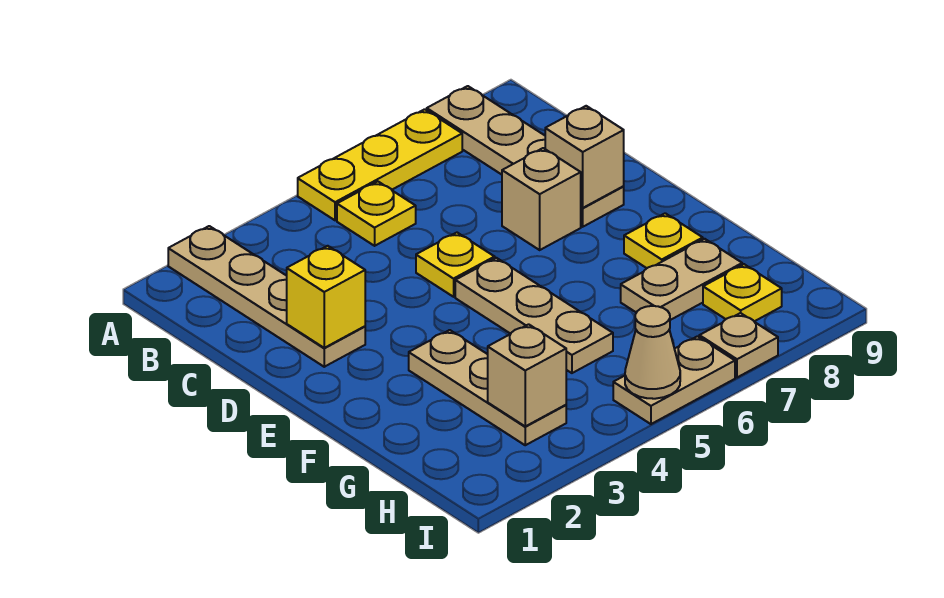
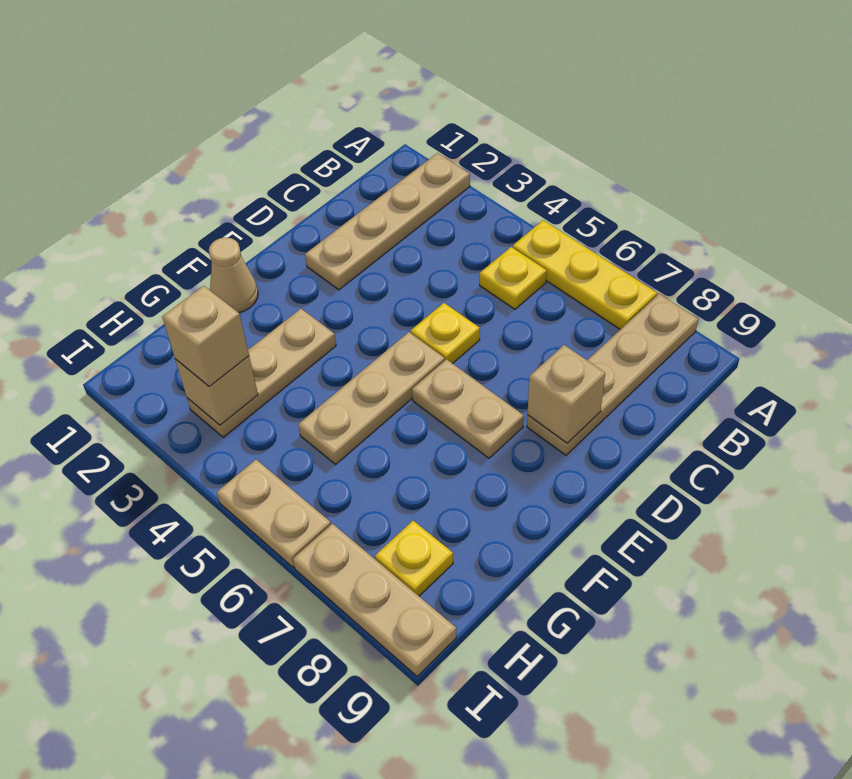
yellow 1x1 brick [287,246,365,348] -> none
tan 1x1 brick [502,148,581,250] -> tan 1x1 brick moved to [162,286,249,387]
yellow 1x1 plate [624,213,703,268] -> none
tan 1x2 plate [621,239,742,320] -> tan 1x2 plate moved to [412,359,524,458]
tan 1x1 cone [625,306,680,399] -> tan 1x1 cone moved to [209,237,258,313]
tan 1x1 plate [699,313,778,377] -> tan 1x3 plate [293,524,456,676]

